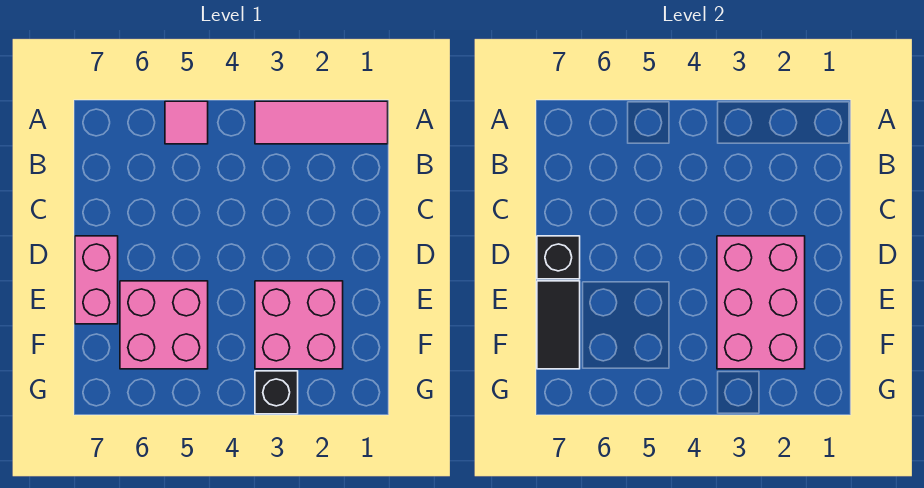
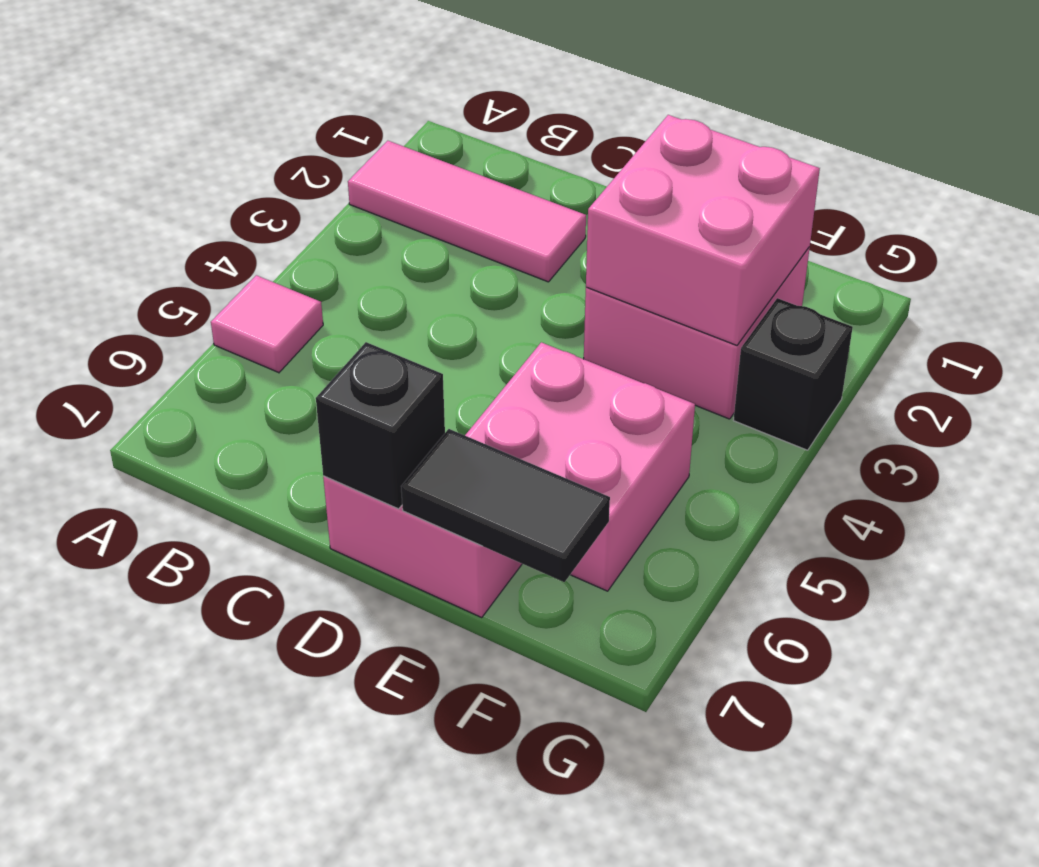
pink 1x3 tile [255,101,388,144] -> pink 1x3 tile turned to [348,141,586,282]
pink 2x3 brick [717,236,805,369] -> pink 2x2 brick [586,115,820,345]

